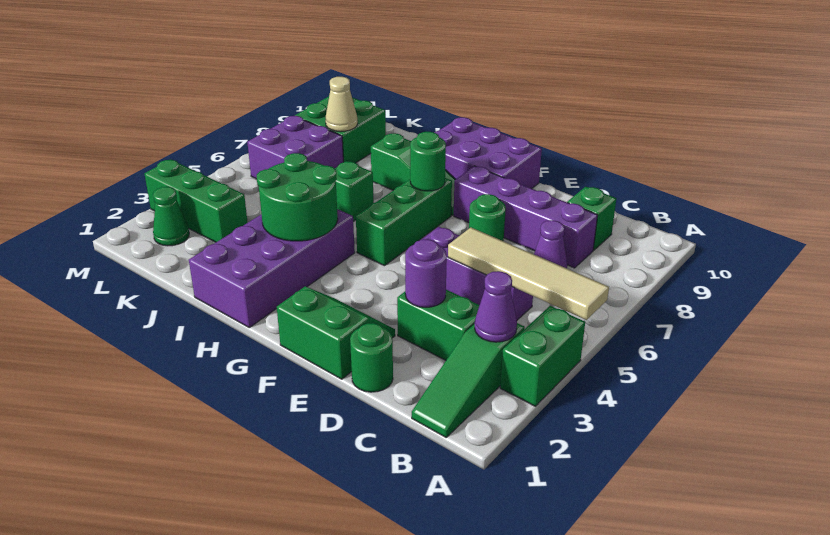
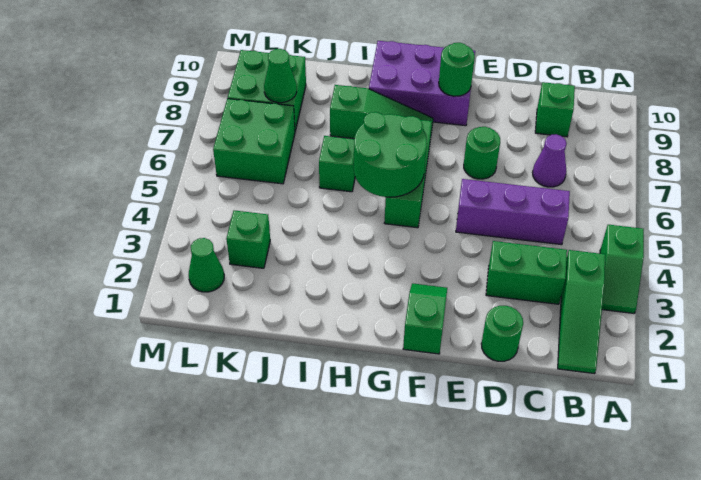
green 1x2 brick [500,306,585,406] -> green 1x2 slope [600,225,644,313]
tan 1x4 tile [448,227,609,320] -> none
purple 1x1 cone [475,271,517,342] -> none
purple 1x4 brick [454,166,598,268] -> none
purple 1x1 round brick [405,239,447,307] -> none
green 2x2 slope [277,287,395,379] -> green 1x2 slope [403,283,447,354]
green 1x1 round brick [410,132,446,191] -> green 1x1 round brick moved to [439,43,475,96]
purple 2x4 brick [189,209,355,328] -> none
green 2x2 round brick [257,153,338,241] -> green 2x2 round brick moved to [354,112,427,197]
green 1x3 brick [145,160,248,242] -> green 1x1 brick [226,210,270,268]
purple 2x2 brick [247,116,343,179] -> green 2x2 brick [213,99,295,184]
tan 1x1 cone [325,77,358,132] -> green 1x1 cone [264,49,297,103]

